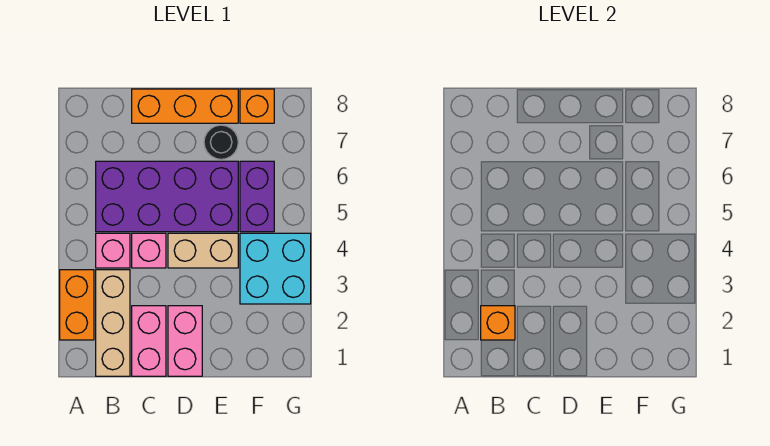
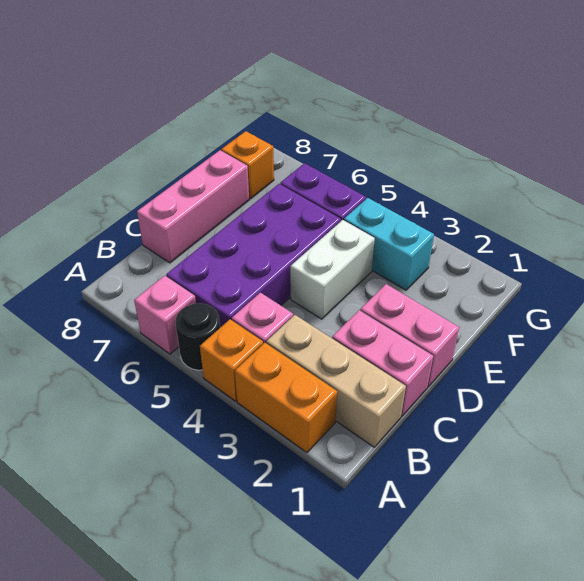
orange 1x1 brick [481,306,515,340] -> orange 1x1 brick moved to [200,319,263,401]
pink 1x1 brick [132,233,166,268] -> pink 1x1 brick moved to [134,275,196,354]
orange 1x3 brick [132,89,238,123] -> pink 1x3 brick [137,150,249,263]
tan 1x2 brick [168,233,238,268] -> white 1x2 brick [290,220,375,319]
black 1x1 round brick [204,125,238,159] -> black 1x1 round brick moved to [176,304,220,370]
cyan 2x2 brick [240,233,311,304] -> cyan 1x2 brick [344,198,434,290]

